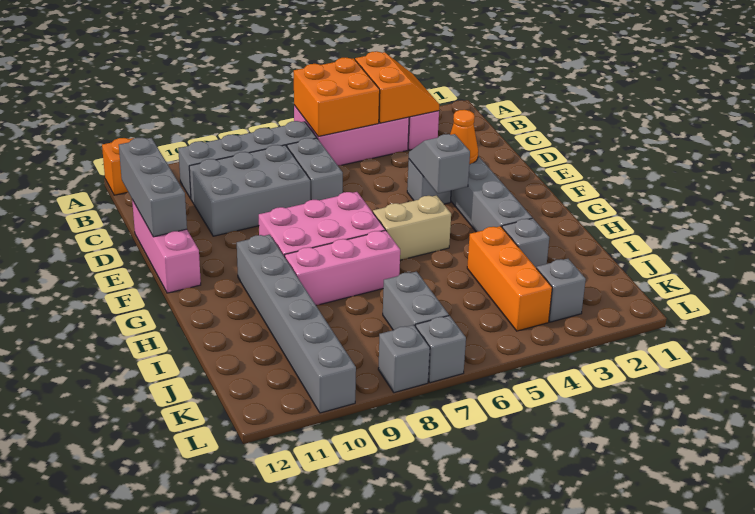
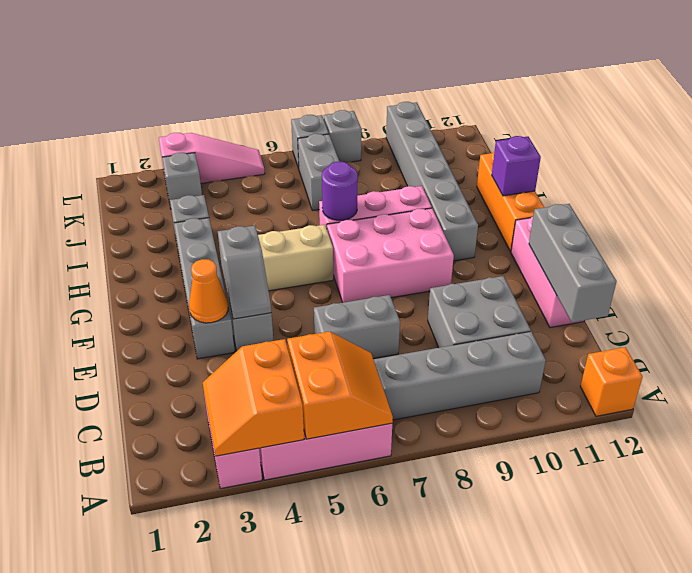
orange 2x2 brick [294,58,380,137] -> orange 2x2 slope [287,331,393,439]
grey 1x2 brick [287,138,343,200] -> grey 1x2 brick turned to [314,295,400,359]
grey 2x3 brick [189,145,310,236] -> grey 2x2 brick [428,276,531,348]
none -> purple 1x1 round brick [322,162,358,220]
none -> purple 1x1 brick [492,136,541,196]
orange 1x3 brick [467,226,552,331] -> orange 1x3 brick moved to [477,153,545,252]
none -> pink 1x3 slope [159,133,265,183]

